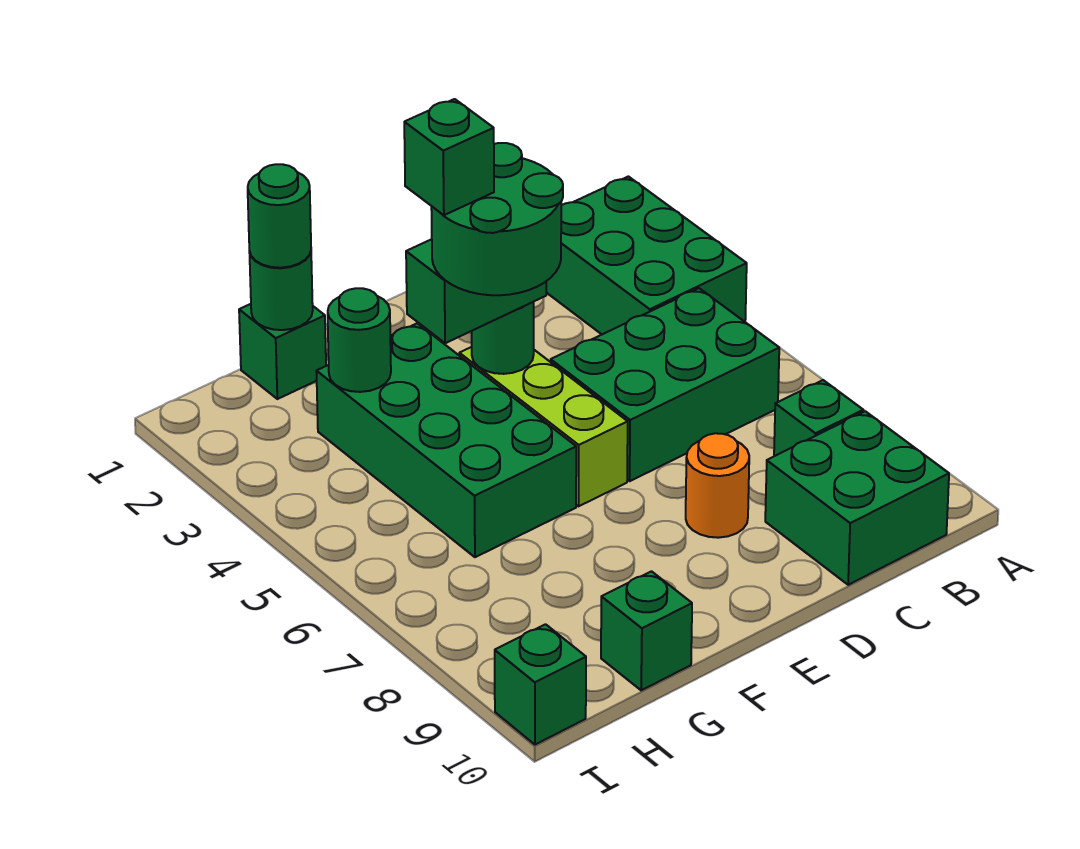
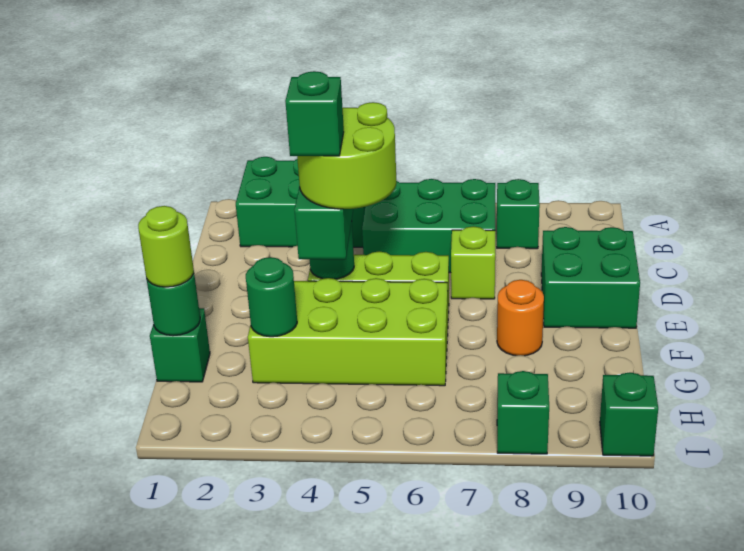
green 2x3 brick [551,288,779,481] -> green 2x3 brick turned to [362,179,495,273]
green 2x2 brick [765,411,949,585] -> green 2x2 brick moved to [541,227,640,328]
none -> lime 1x1 brick [451,226,495,299]
orange 1x1 round brick [686,433,749,538] -> orange 1x1 round brick moved to [497,280,544,356]
green 2x2 round brick [431,143,563,295] -> lime 2x2 round brick [297,102,396,209]
green 2x4 brick [316,323,576,557] -> lime 2x4 brick [248,278,448,386]
green 1x1 round brick [248,164,311,268] -> lime 1x1 round brick [138,206,194,287]
green 1x1 brick [601,571,692,690] -> green 1x1 brick moved to [497,371,549,454]

